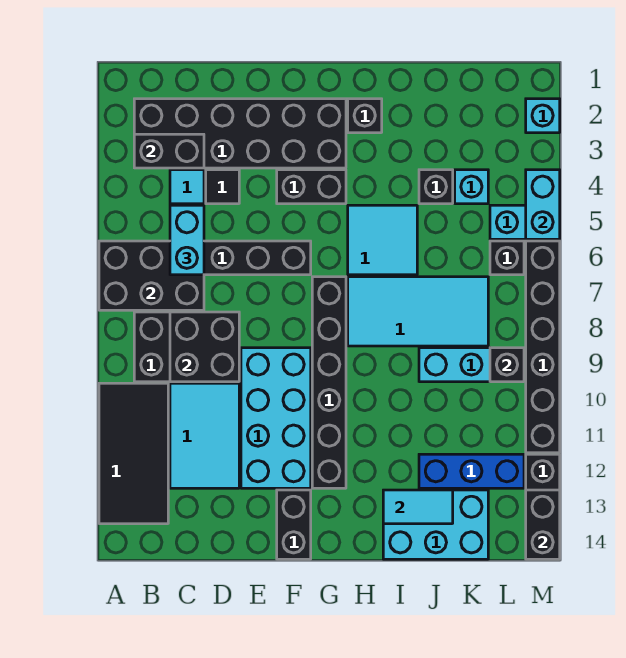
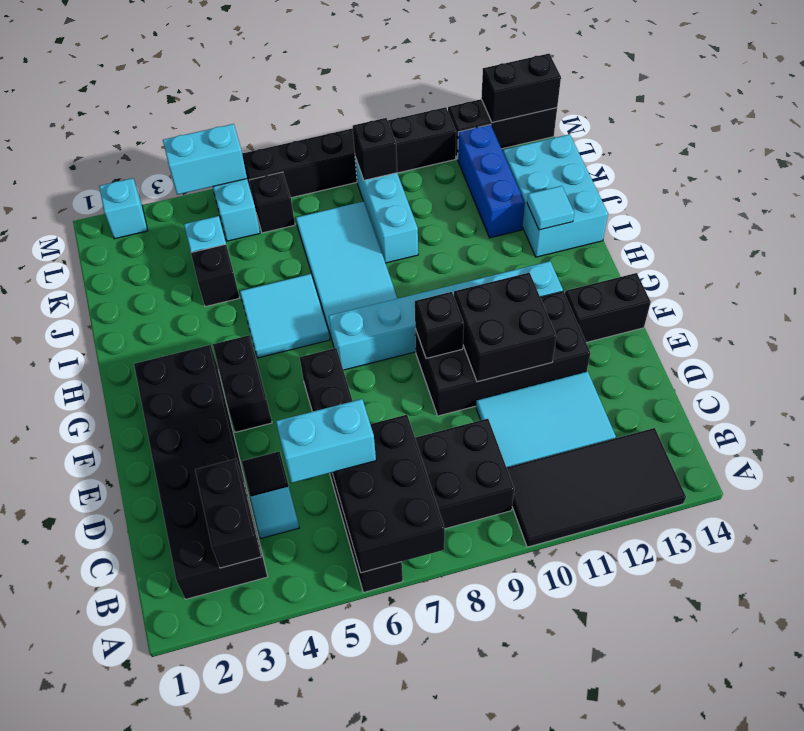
black 2x2 brick [170,312,239,382] -> black 2x2 brick moved to [454,273,557,382]
cyan 2x4 brick [241,348,311,488] -> black 2x4 brick [415,291,590,416]
black 1x6 brick [312,277,346,488] -> cyan 1x6 brick [329,261,563,370]
black 1x1 brick [348,99,382,133] -> black 1x1 brick moved to [415,292,464,358]
cyan 1x2 tile [383,490,453,524] -> cyan 1x1 tile [527,186,574,230]

